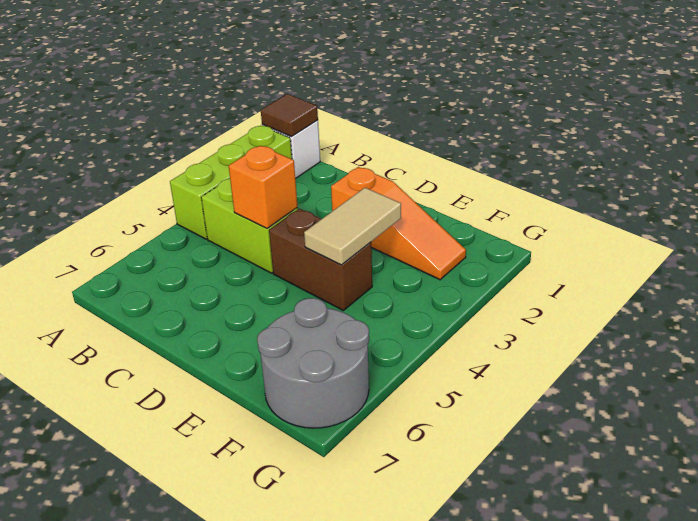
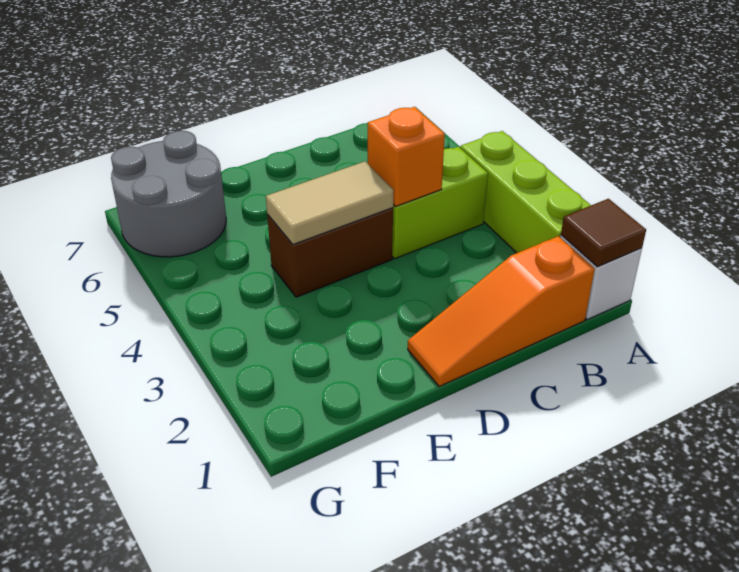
orange 1x3 slope [331,167,466,280] -> orange 1x3 slope moved to [408,236,595,386]
tan 1x2 tile [304,188,401,265] -> tan 1x2 tile turned to [266,161,393,244]

